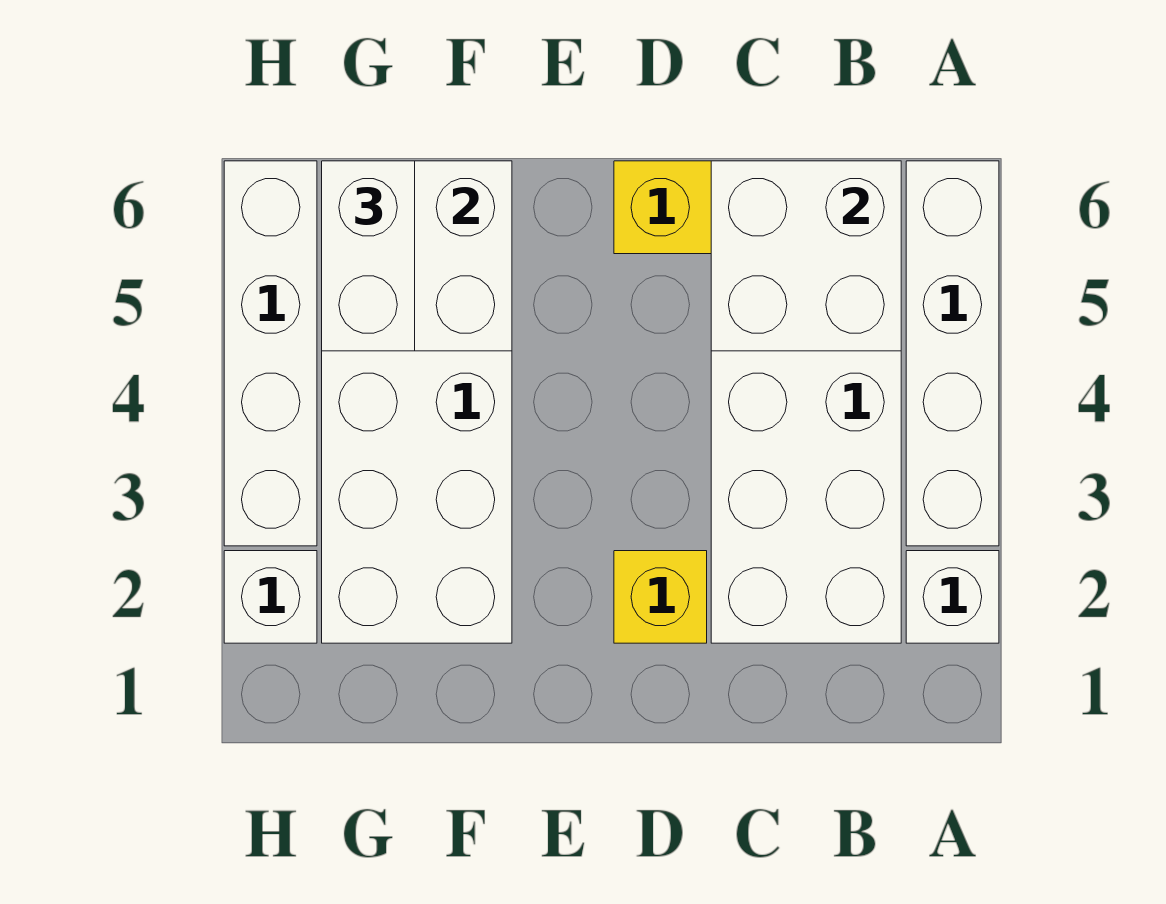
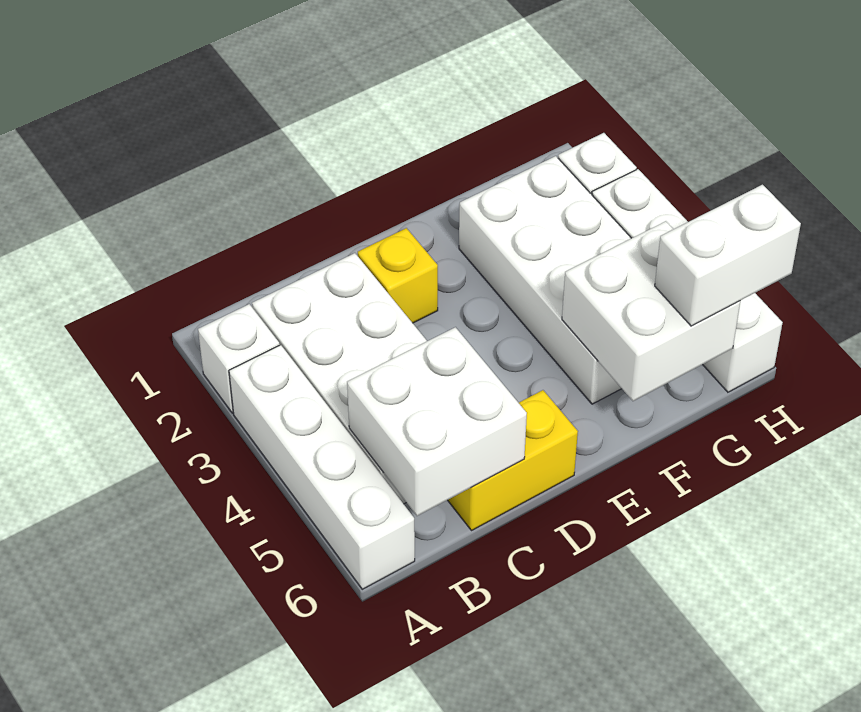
white 1x2 brick [322,161,415,351] -> white 1x2 brick turned to [655,185,801,326]

